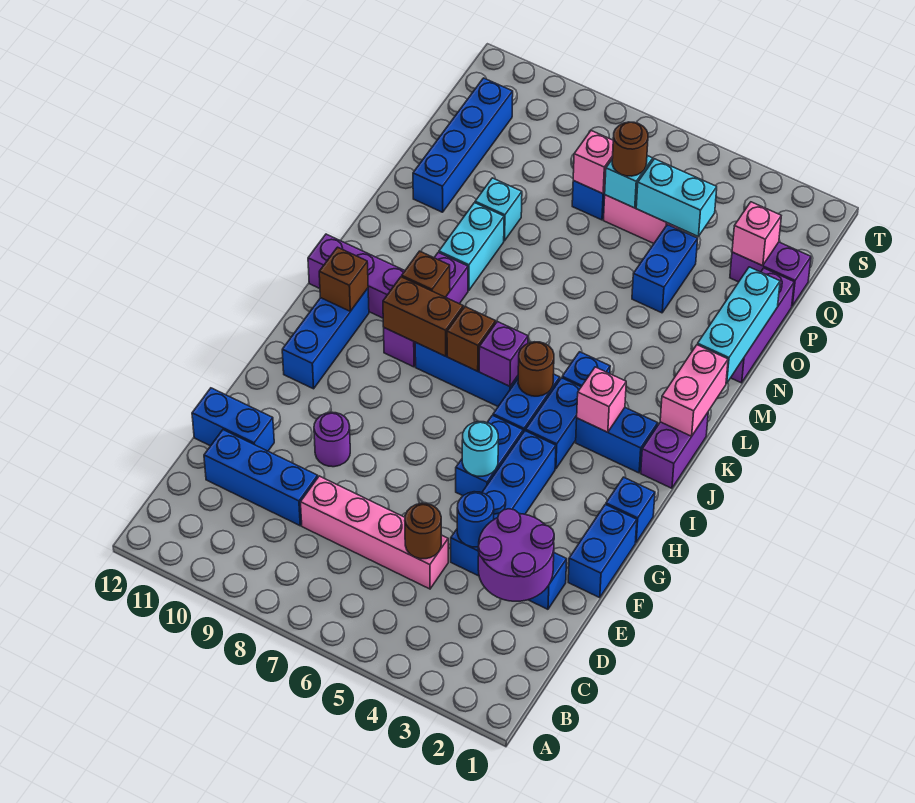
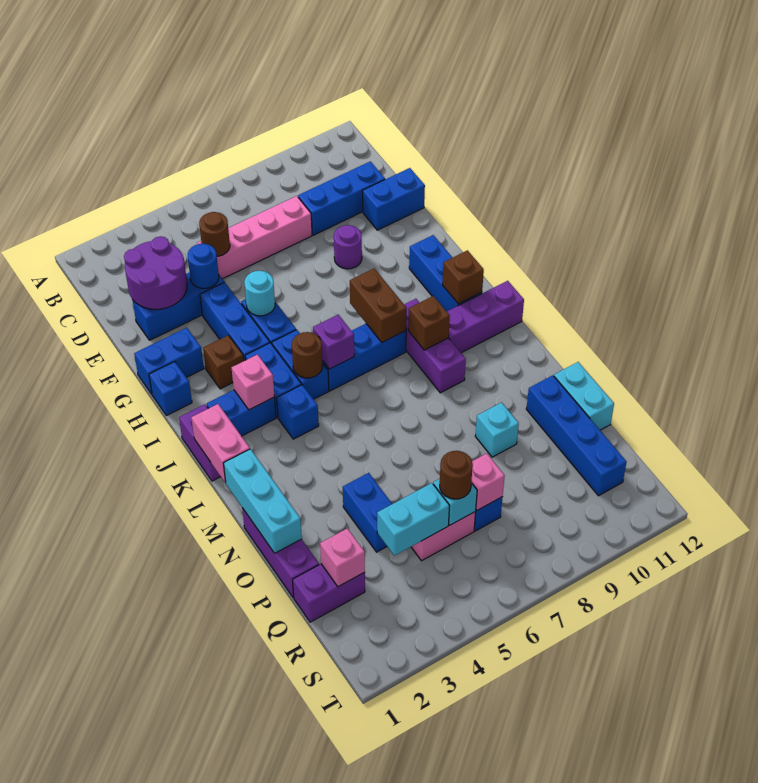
blue 1x2 brick [568,504,637,598] -> blue 1x2 brick turned to [134,328,204,394]
brown 1x1 brick [447,307,496,371] -> brown 1x1 brick moved to [203,335,244,389]
brown 1x2 brick [383,277,463,356] -> brown 1x2 brick turned to [350,269,407,342]
cyan 1x2 brick [439,203,504,291] -> cyan 1x2 brick moved to [554,362,614,430]

